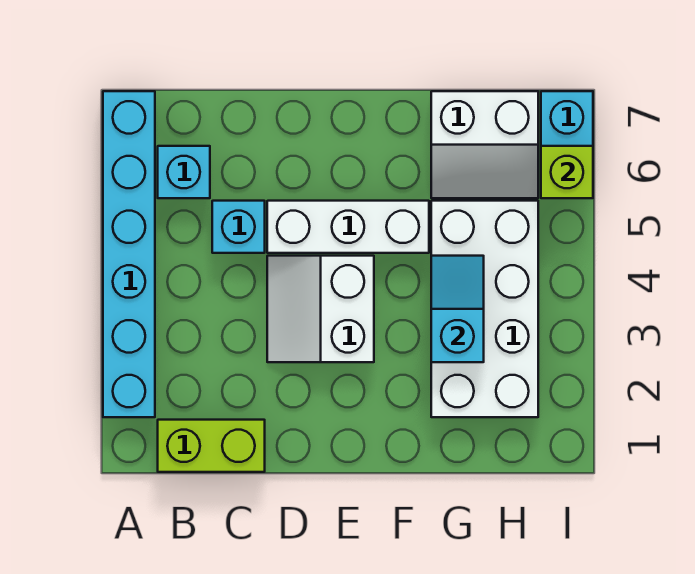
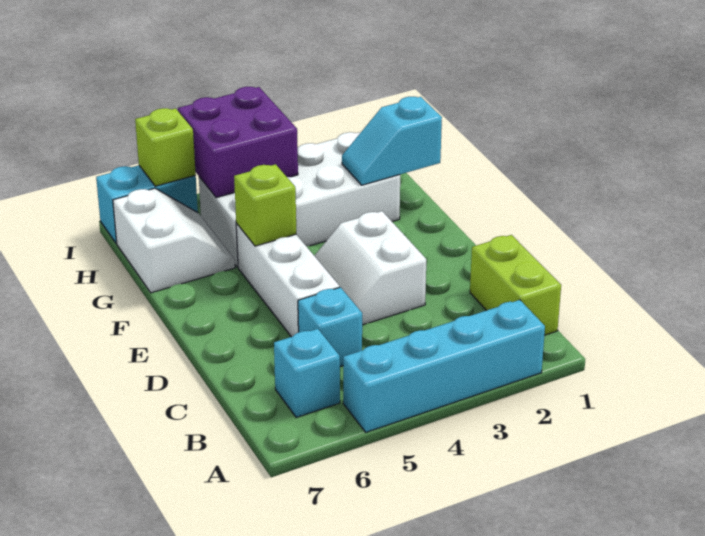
cyan 1x6 brick [103,91,155,417] -> cyan 1x4 brick [343,300,545,432]
white 2x2 slope [267,256,374,362] -> white 2x2 slope turned to [314,211,426,325]
none -> lime 1x1 brick [234,164,296,246]
cyan 1x2 slope [431,256,484,362] -> cyan 1x2 slope moved to [342,97,442,185]
none -> purple 2x2 brick [178,87,298,198]

